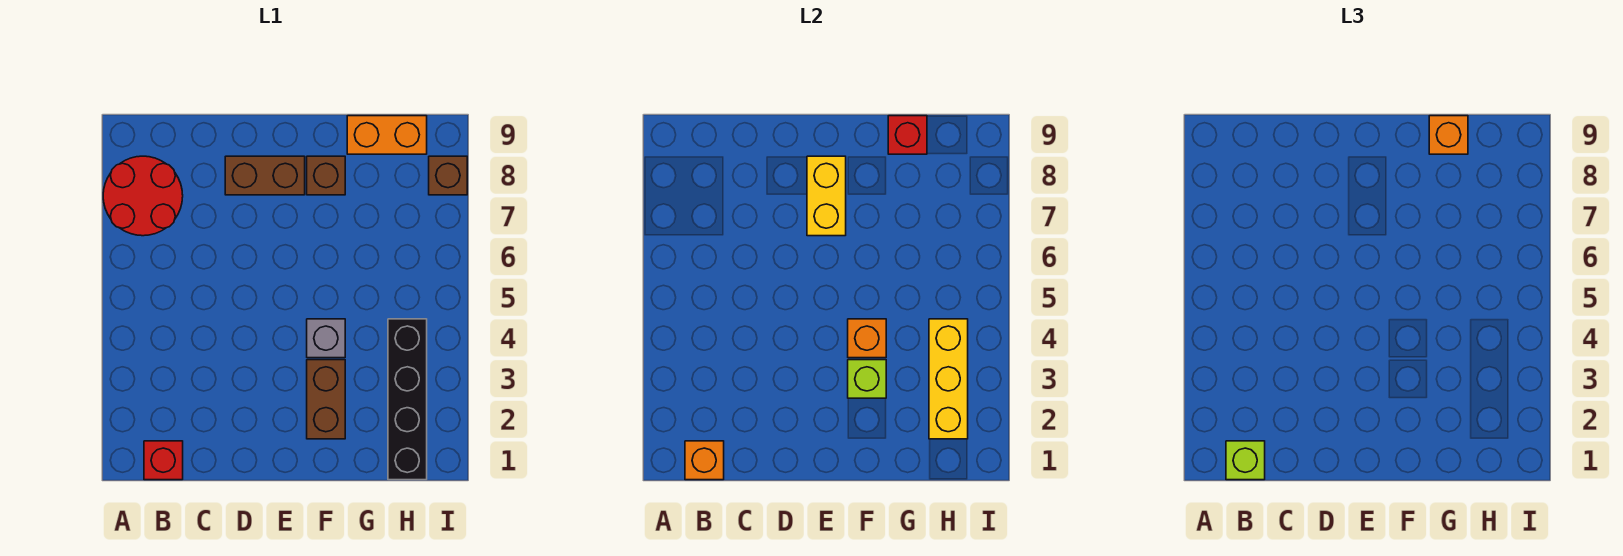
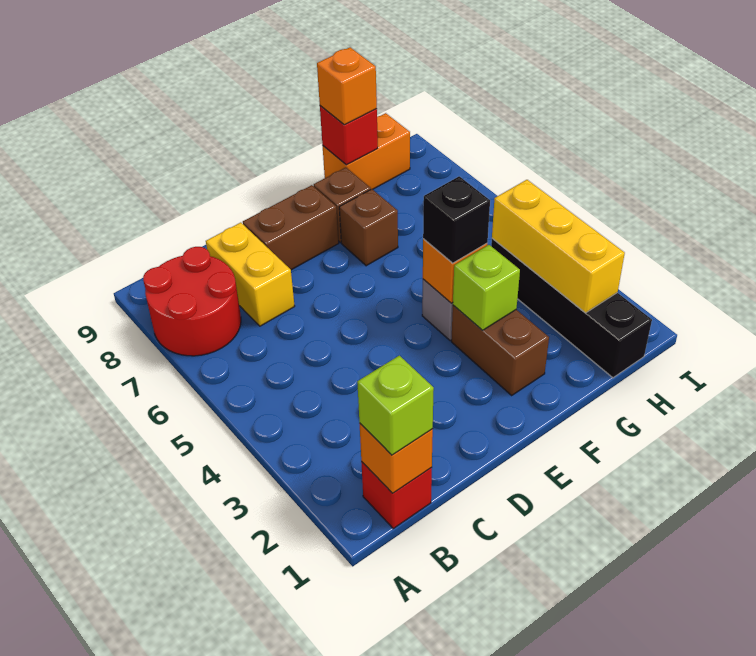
yellow 1x2 brick [807,156,846,236] -> yellow 1x2 brick moved to [206,223,295,326]
none -> black 1x1 brick [423,176,490,263]
brown 1x1 brick [429,156,467,195] -> brown 1x1 brick moved to [339,189,398,266]

